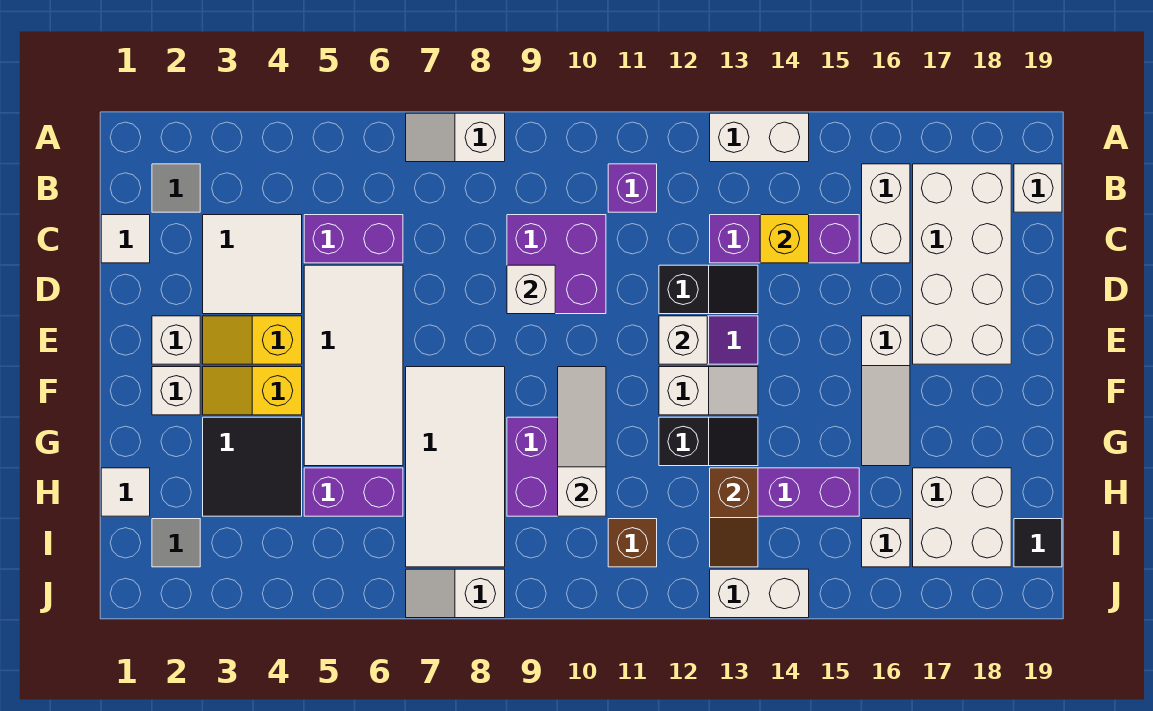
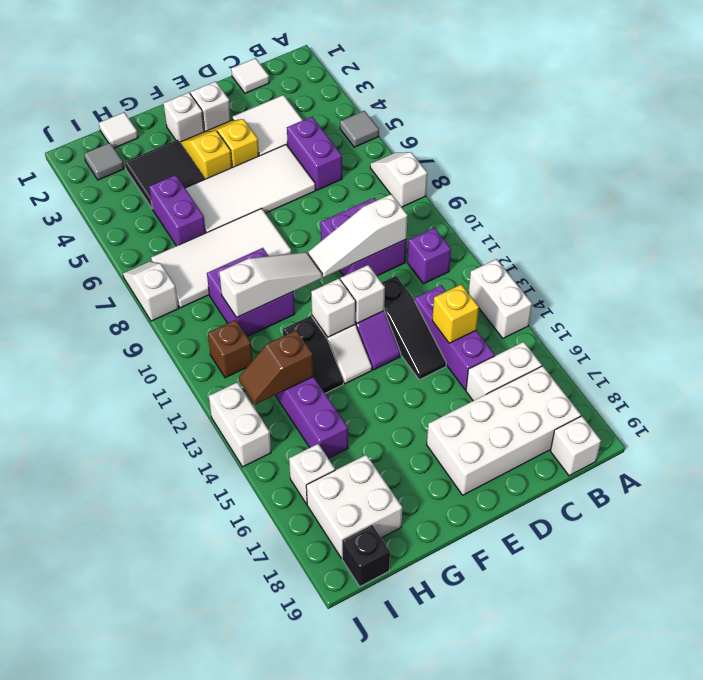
grey 1x1 tile [152,164,200,212] -> grey 1x1 tile moved to [340,111,379,147]
white 1x1 brick [507,265,555,314] -> white 1x1 brick moved to [311,279,356,337]
black 1x2 slope [659,265,758,314] -> black 1x3 slope [382,276,446,380]
white 1x3 slope [862,316,910,466] -> white 1x3 slope moved to [308,194,408,277]
black 1x1 tile [1014,519,1062,567] -> black 1x1 brick [342,525,390,586]

